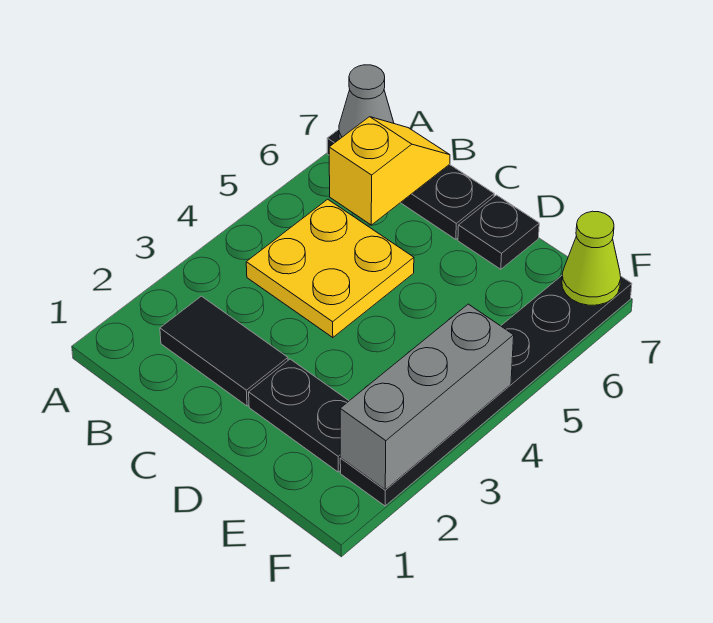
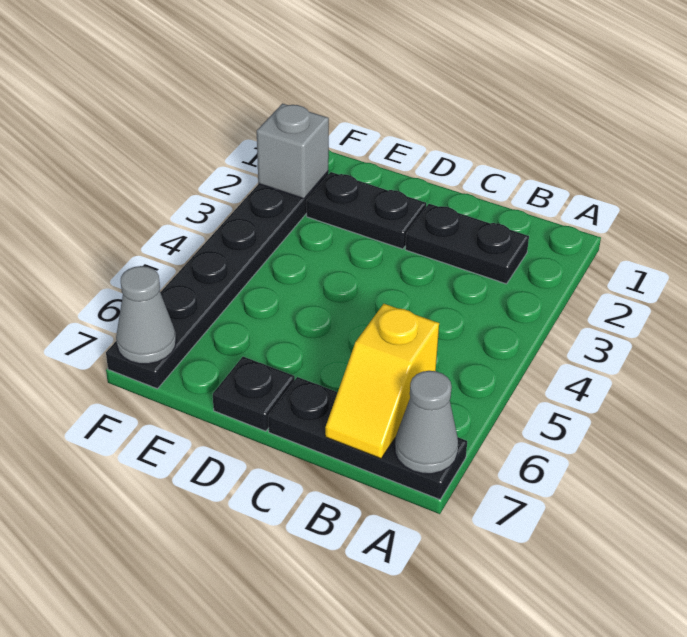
black 1x2 tile [160,296,288,406] -> black 1x2 plate [405,204,529,284]
yellow 2x2 plate [246,199,414,338] -> none
grey 1x3 brick [340,304,514,490] -> grey 1x1 brick [257,104,329,199]
lime 1x1 cone [562,211,621,305] -> grey 1x1 cone [116,266,176,364]

